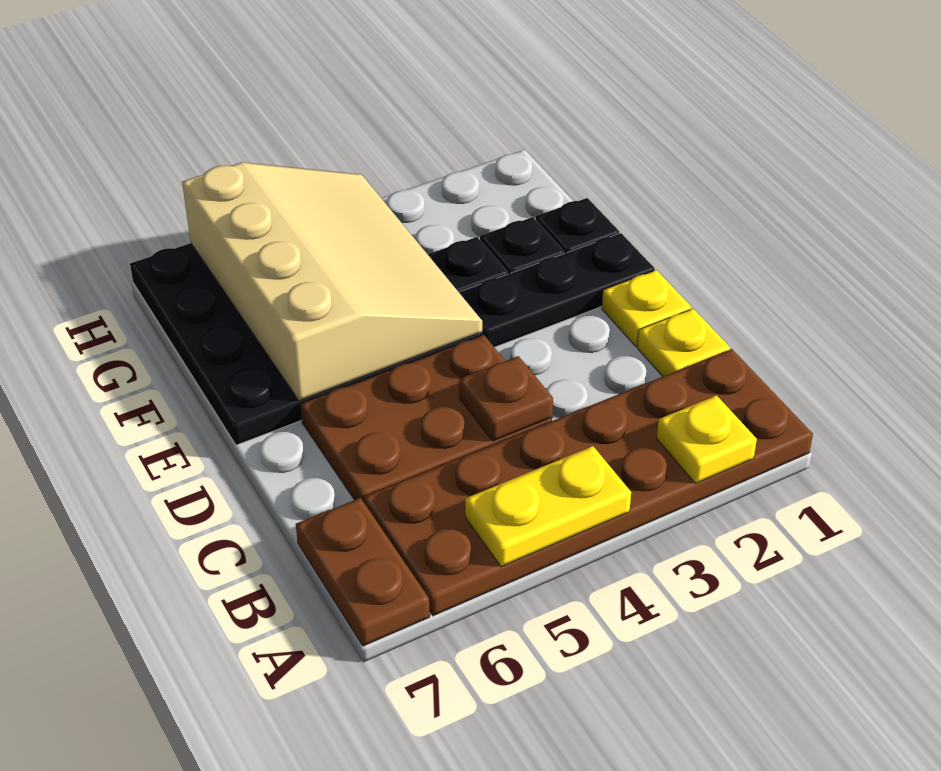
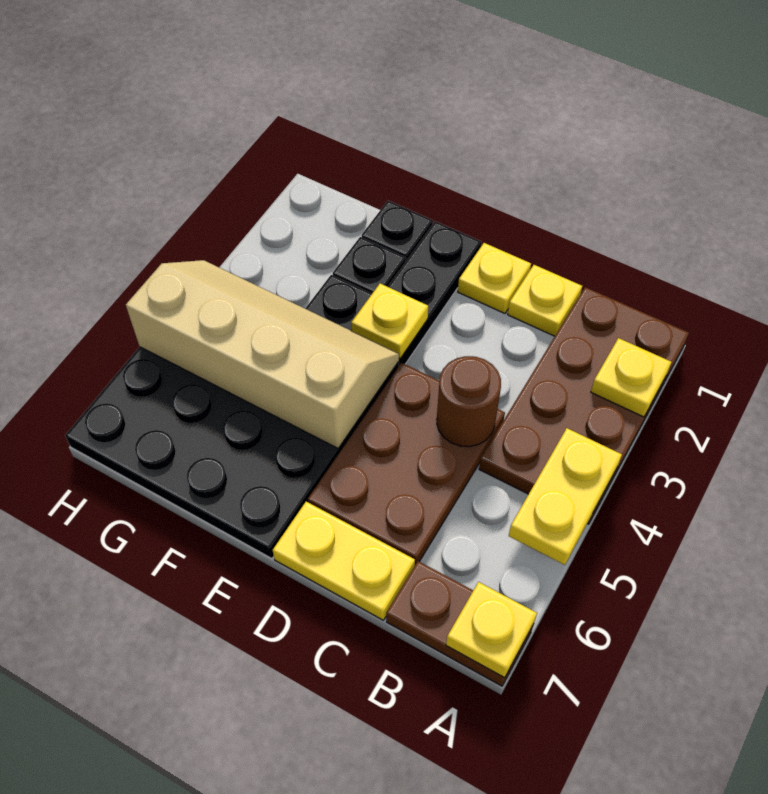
brown 2x6 plate [364,349,813,616] -> brown 2x4 plate [479,287,689,524]
none -> yellow 1x1 plate [446,582,537,678]
brown 1x1 plate [459,356,553,441] -> brown 1x1 round brick [437,356,501,447]
none -> yellow 1x2 plate [273,502,415,620]
none -> yellow 1x1 plate [351,284,428,359]
tan 3x4 slope [182,162,482,401] -> tan 2x4 slope [126,260,399,448]

